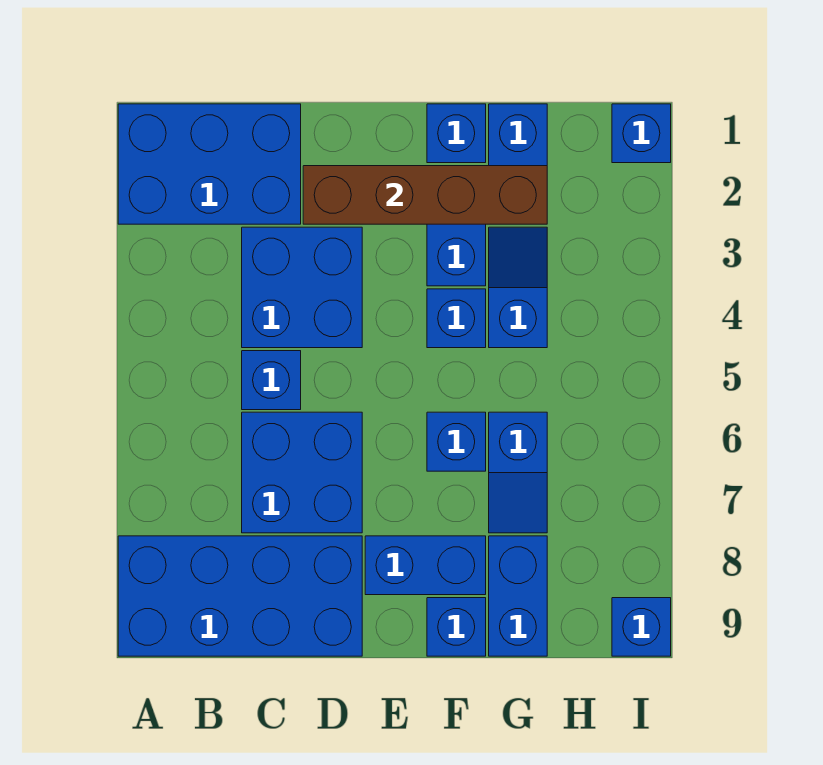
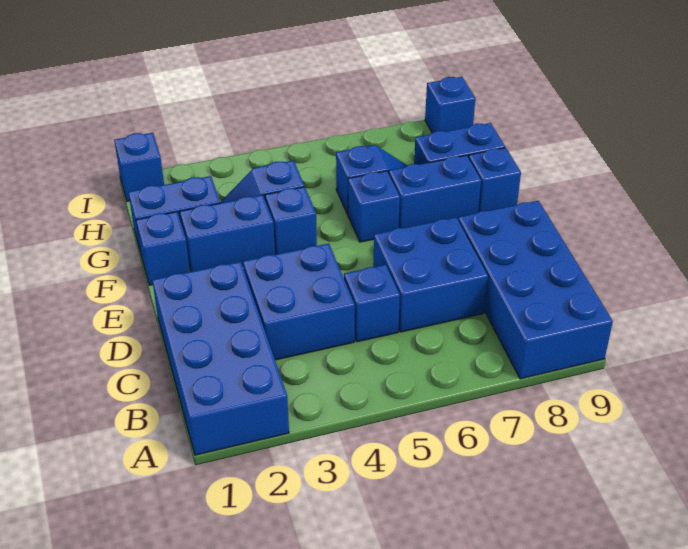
blue 2x3 brick [118,104,301,224] -> blue 2x4 brick [152,262,289,455]
brown 1x4 brick [303,166,547,224] -> none
blue 1x2 brick [365,536,486,595] -> blue 1x2 brick turned to [389,155,481,228]

